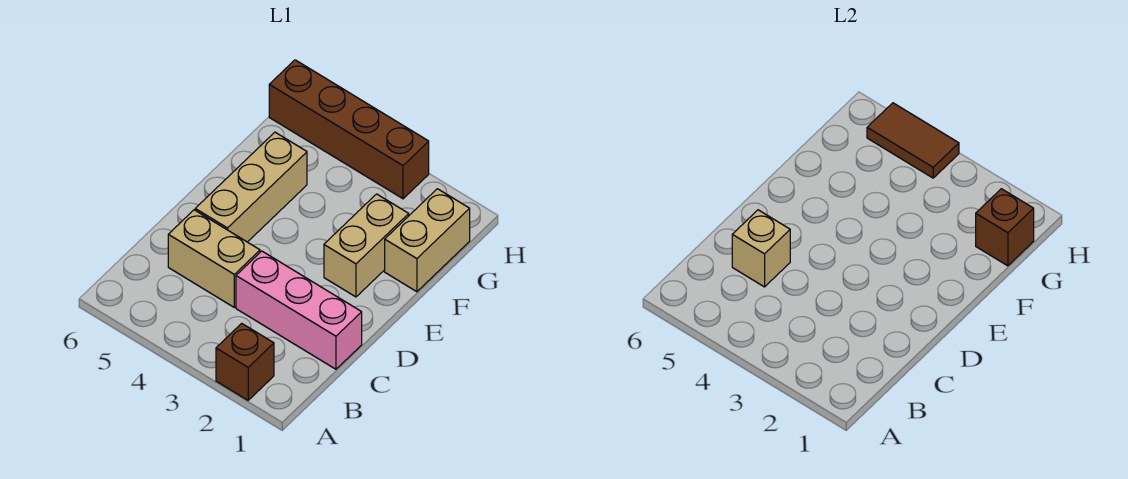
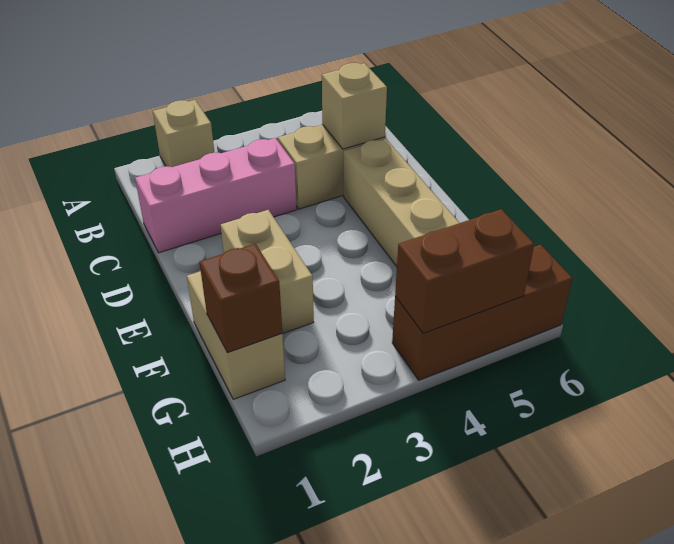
brown 1x1 brick [216,323,274,400] -> tan 1x1 brick [153,100,214,167]
brown 1x4 brick [269,60,429,199] -> brown 1x3 brick [392,245,572,380]
brown 1x2 tile [867,103,959,178] -> brown 1x2 brick [395,209,534,333]

